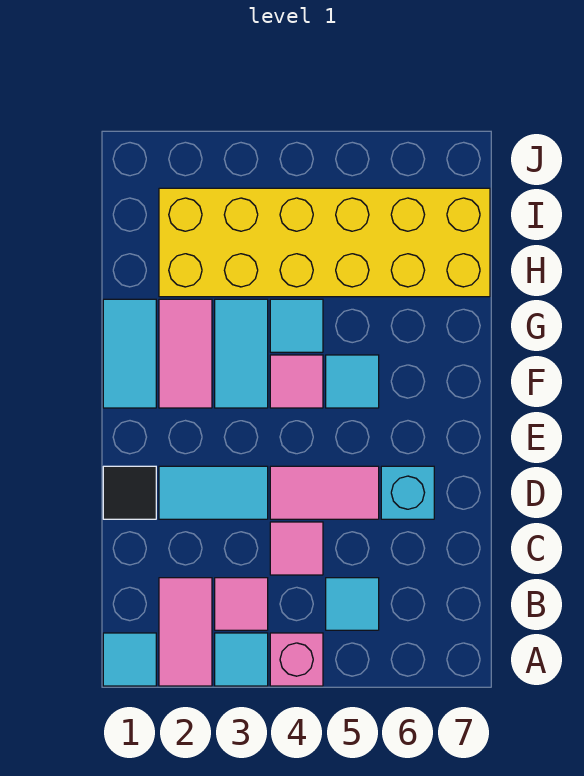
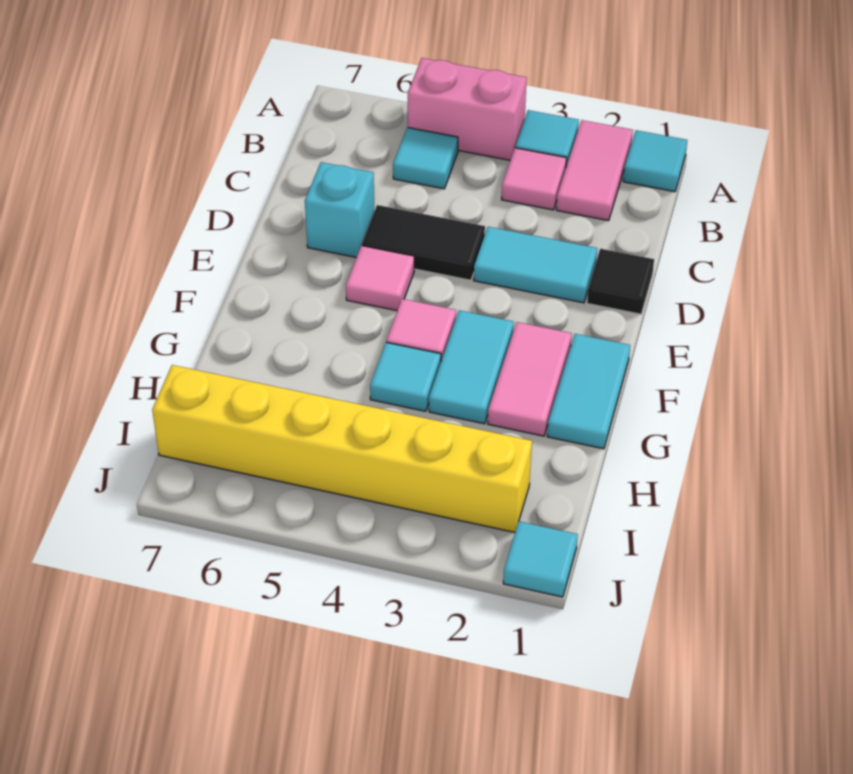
pink 1x1 brick [270,633,323,686] -> pink 1x2 brick [408,58,527,160]
pink 1x1 tile [270,522,323,575] -> pink 1x1 tile moved to [346,246,414,311]
pink 1x2 tile [270,466,379,519] -> black 1x2 tile [362,205,485,280]
cyan 1x1 tile [326,355,379,408] -> cyan 1x1 tile moved to [503,522,578,597]
yellow 2x6 brick [159,188,490,297] -> yellow 1x6 brick [152,365,532,532]

